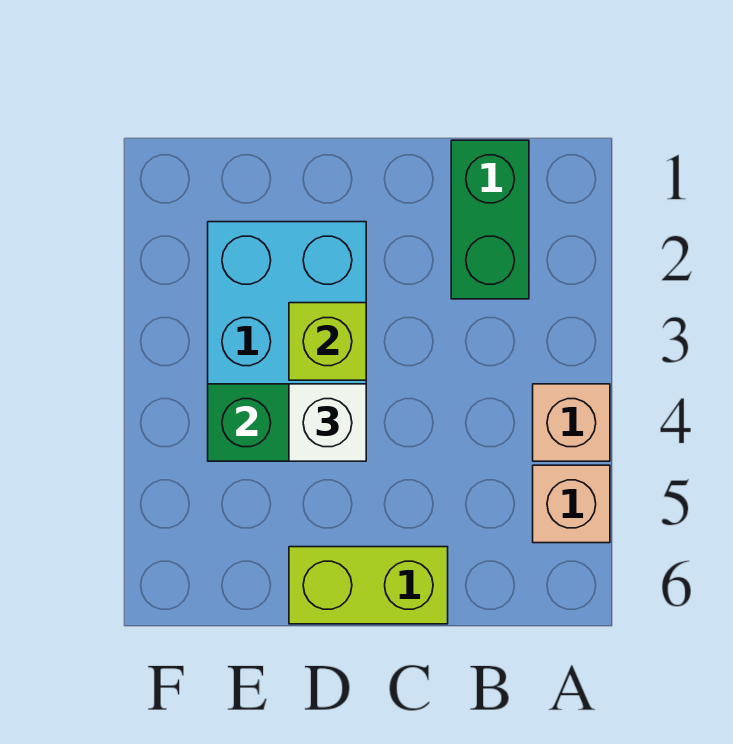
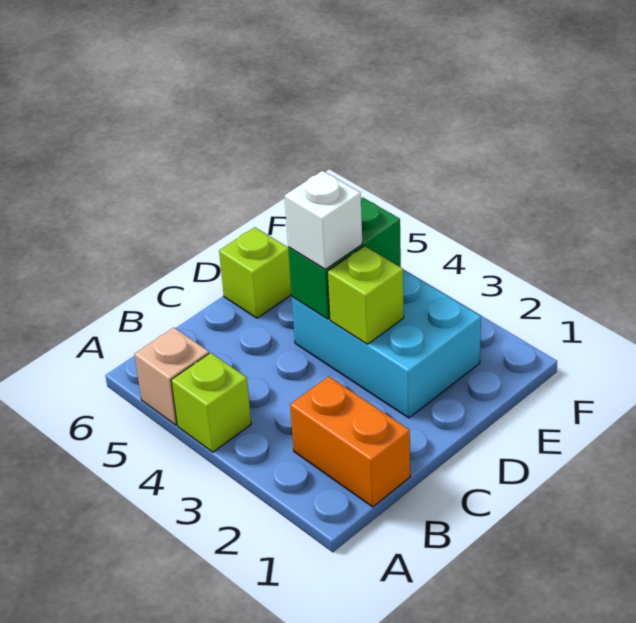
tan 1x1 brick [533,384,610,461] -> lime 1x1 brick [171,353,251,452]
green 1x2 brick [451,140,529,299] -> orange 1x2 brick [290,376,410,507]
lime 1x2 brick [289,547,448,624] -> lime 1x1 brick [219,227,292,318]

